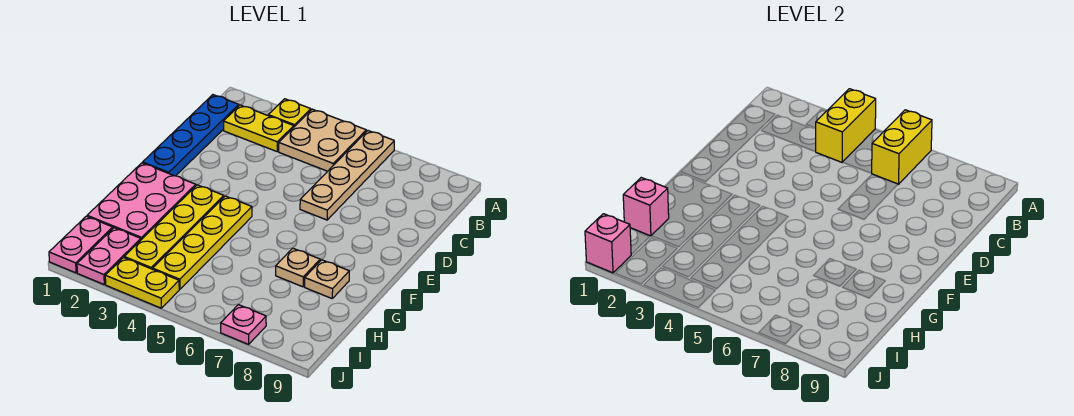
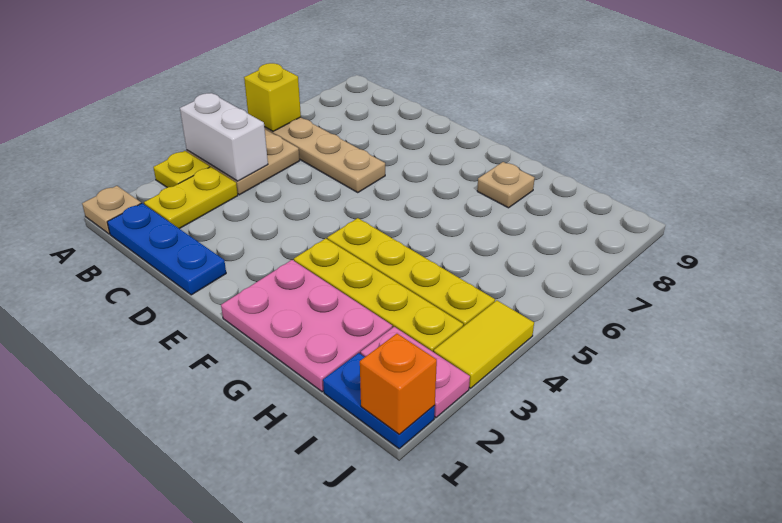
yellow 1x2 brick [816,89,876,162] -> white 1x2 brick [180,93,268,181]
yellow 1x2 brick [871,110,932,184] -> yellow 1x1 brick [244,63,301,131]
blue 1x4 plate [143,95,239,176] -> blue 1x3 plate [107,203,226,295]
tan 1x1 plate [276,248,320,287] -> tan 1x1 plate moved to [82,186,141,234]
pink 1x1 brick [623,178,669,236] -> none
pink 1x2 plate [49,216,113,273] -> blue 1x2 plate [323,353,435,449]
pink 1x1 brick [585,214,631,273] -> orange 1x1 brick [360,334,437,434]
yellow 1x2 plate [105,258,179,308] -> yellow 1x2 tile [434,300,534,388]
pink 1x1 plate [221,305,266,344] -> none

